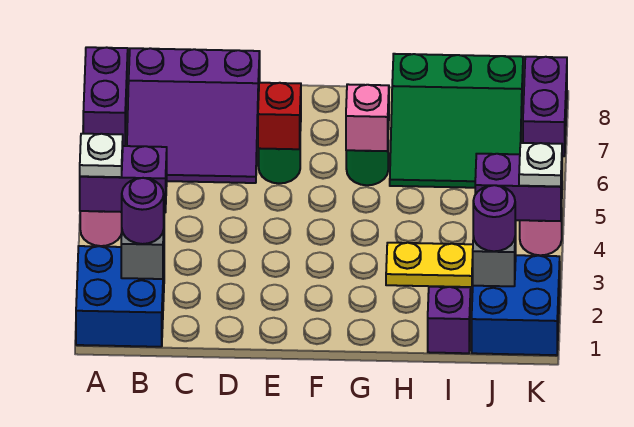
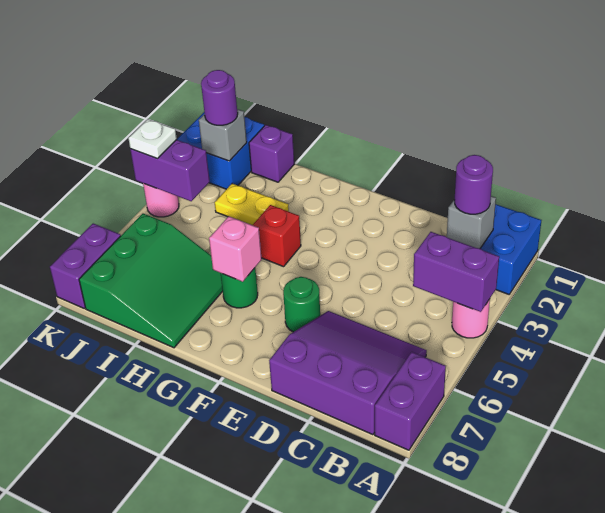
white 1x1 plate [80,134,123,177] -> none
red 1x1 brick [258,83,301,149] -> red 1x1 brick moved to [253,205,301,267]
green 3x3 slope [390,54,523,188] -> green 3x3 slope turned to [79,214,223,348]

